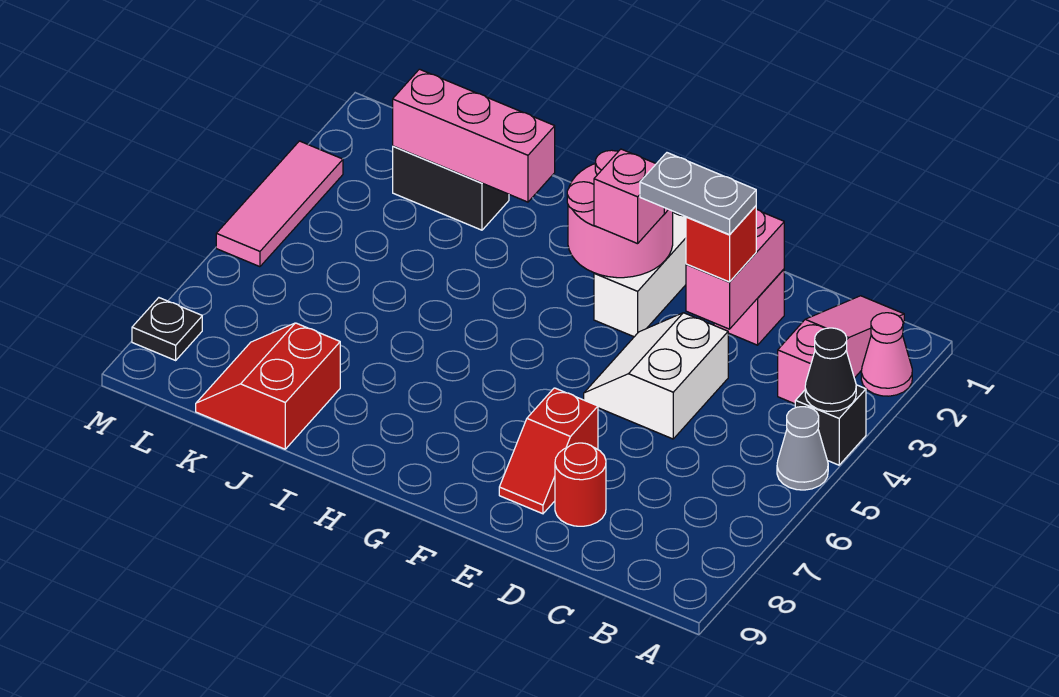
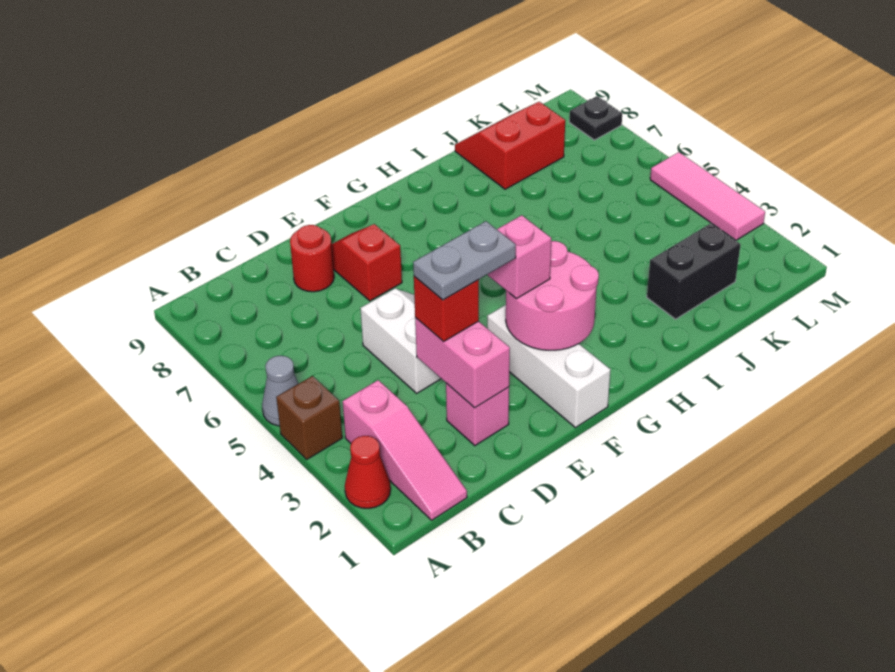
pink 1x1 cone [861,313,912,396] -> red 1x1 cone [345,436,391,508]
black 1x1 brick [795,385,866,465] -> brown 1x1 brick [276,376,342,459]
black 1x1 cone [805,328,856,411] -> none
pink 1x3 brick [393,69,555,202] -> none
red 2x2 slope [196,323,340,449] -> red 2x2 slope turned to [455,102,565,189]

